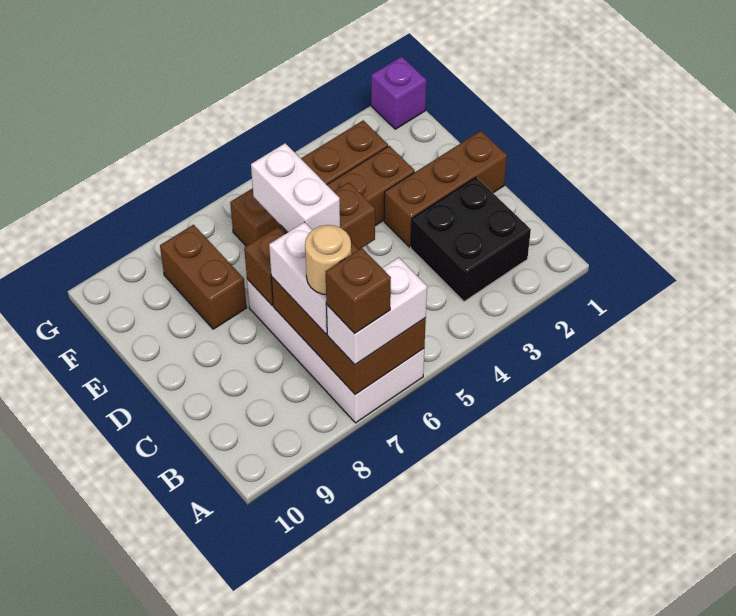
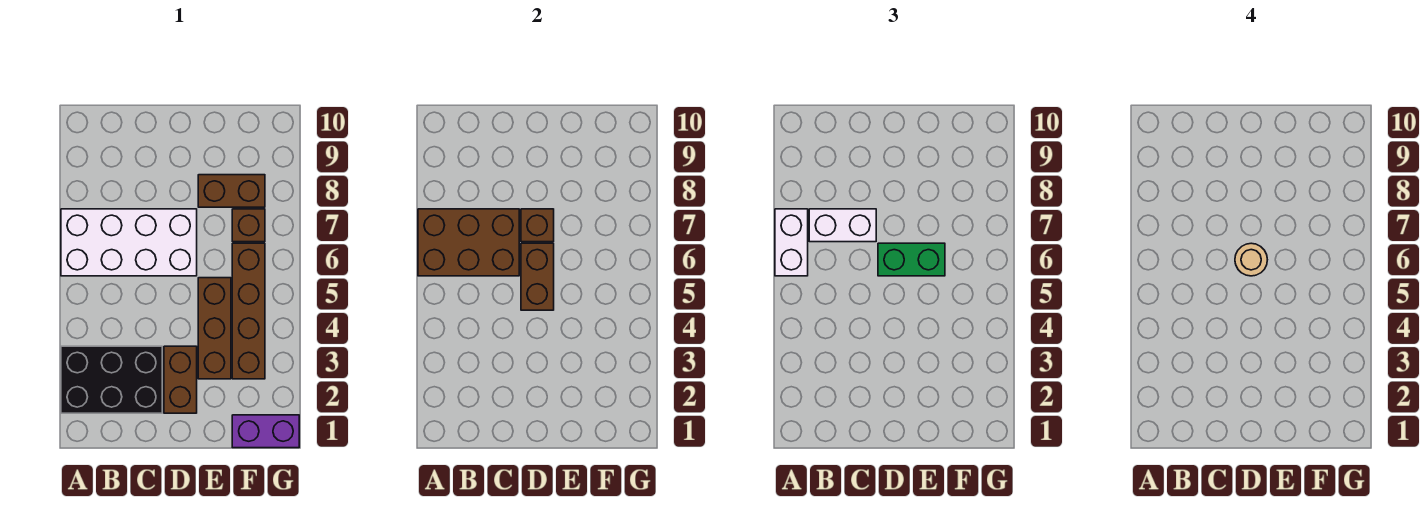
brown 1x1 brick [326,248,391,333] -> brown 1x1 brick moved to [232,209,265,242]
black 2x2 brick [411,177,531,302] -> black 2x3 brick [61,346,162,413]
tan 1x1 round brick [305,225,351,295] -> tan 1x1 round brick moved to [1235,243,1267,276]
brown 1x3 brick [384,131,507,247] -> brown 1x2 brick [164,346,197,413]
white 1x2 brick [251,143,340,232] -> green 1x2 brick [878,243,945,276]
purple 1x1 brick [371,57,426,129] -> purple 1x2 brick [232,415,299,448]

